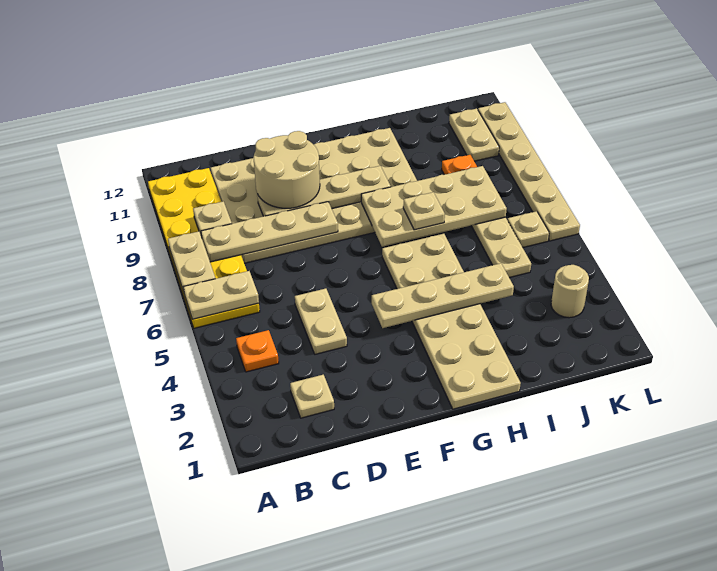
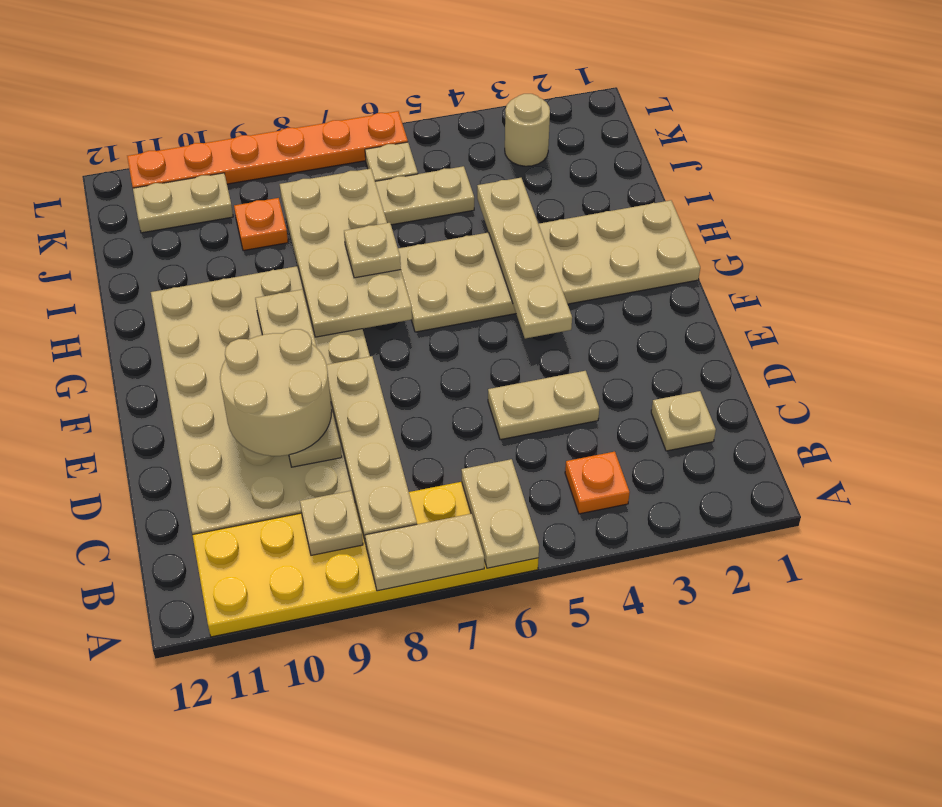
tan 1x6 plate [478,102,580,241] -> orange 1x6 plate [127,111,408,188]

